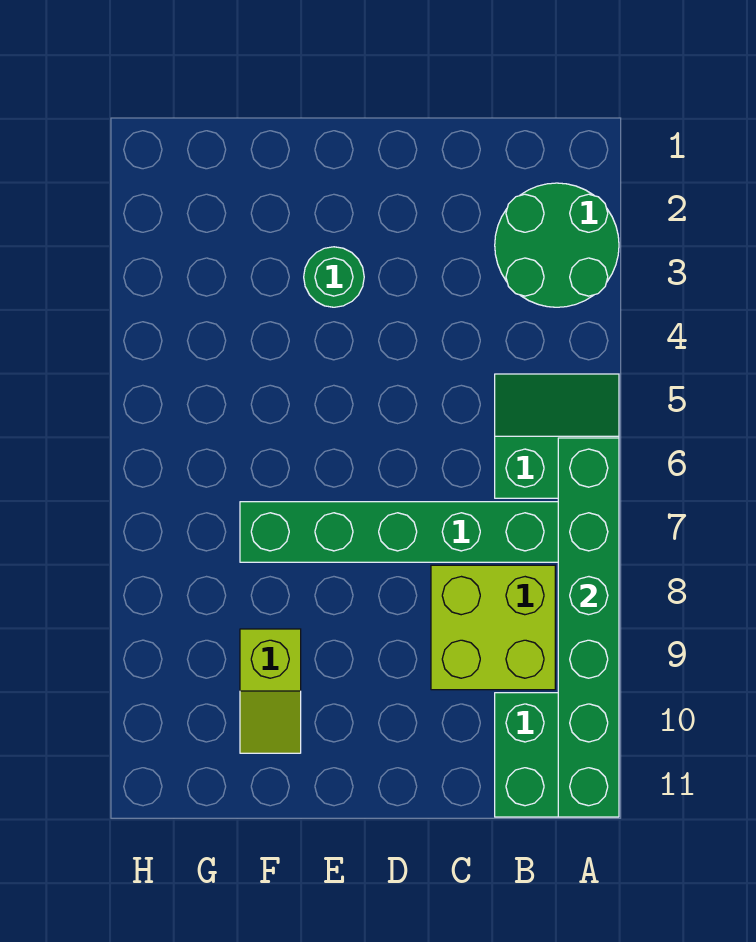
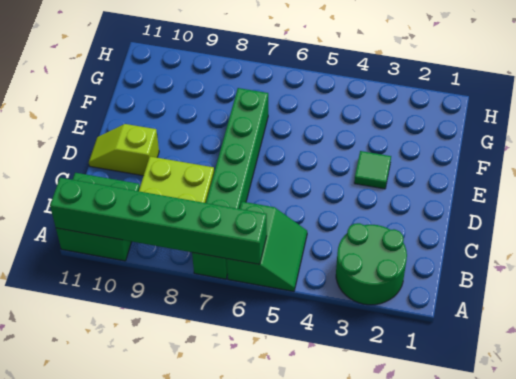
green 1x1 round brick [304,247,364,307] -> green 1x1 tile [354,151,391,189]
lime 1x2 slope [240,629,301,753] -> lime 1x2 slope moved to [89,124,159,176]

